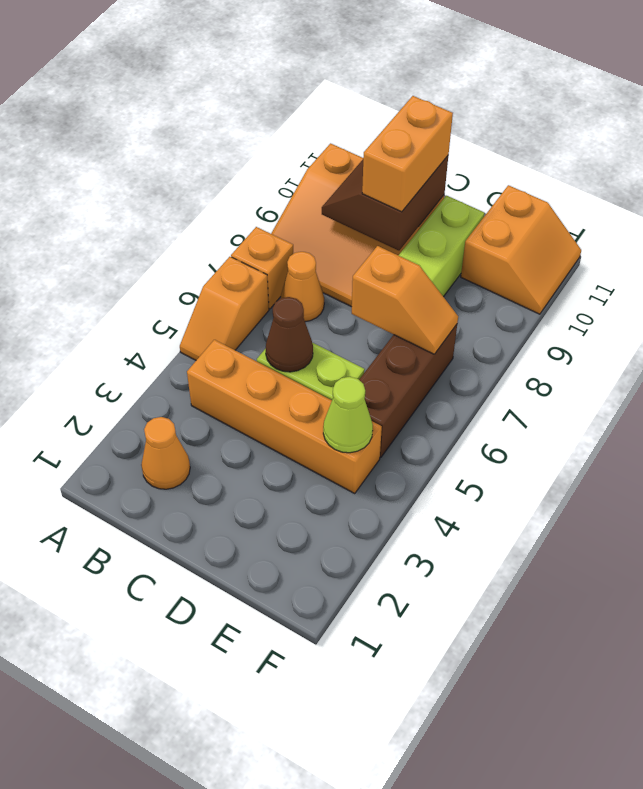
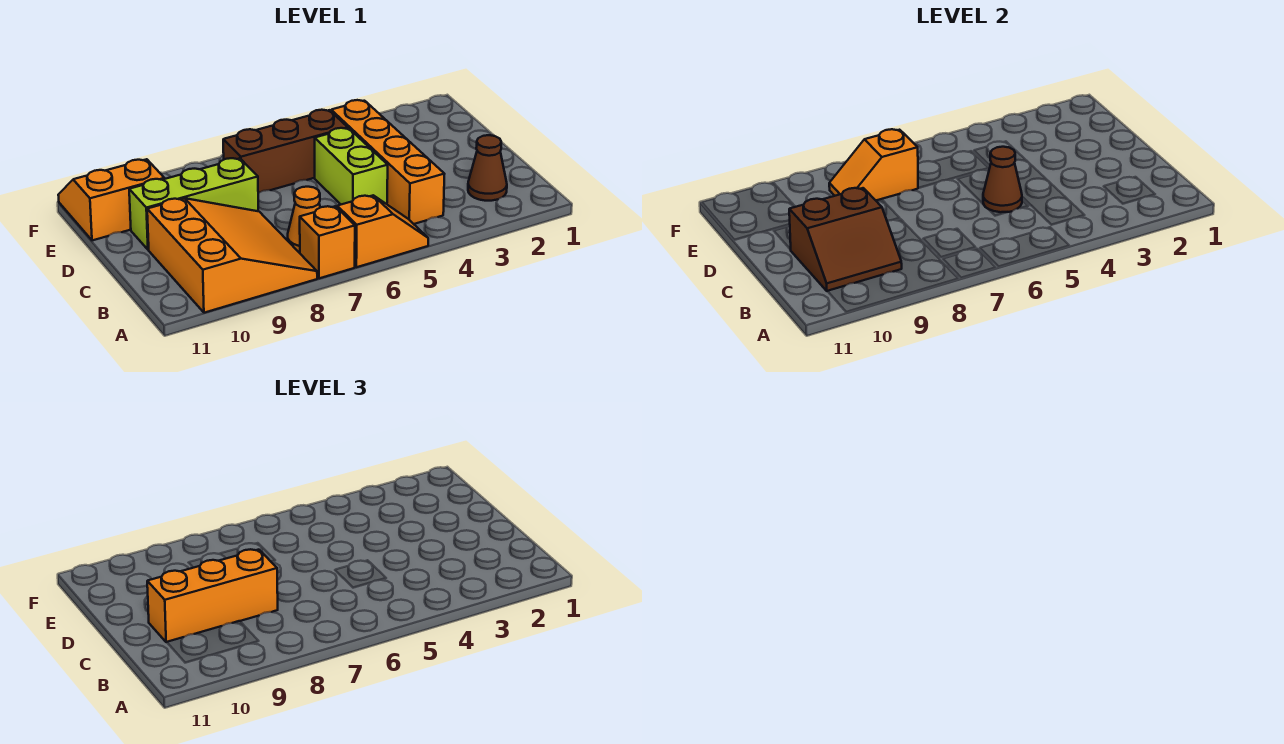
orange 1x1 cone [141,417,190,489] -> brown 1x1 cone [468,135,507,201]
orange 1x2 brick [362,96,453,212] -> orange 1x3 brick [147,549,278,642]
orange 1x2 slope [352,246,458,354] -> orange 1x2 slope turned to [829,129,918,200]
lime 1x1 cone [323,377,373,453] -> none

